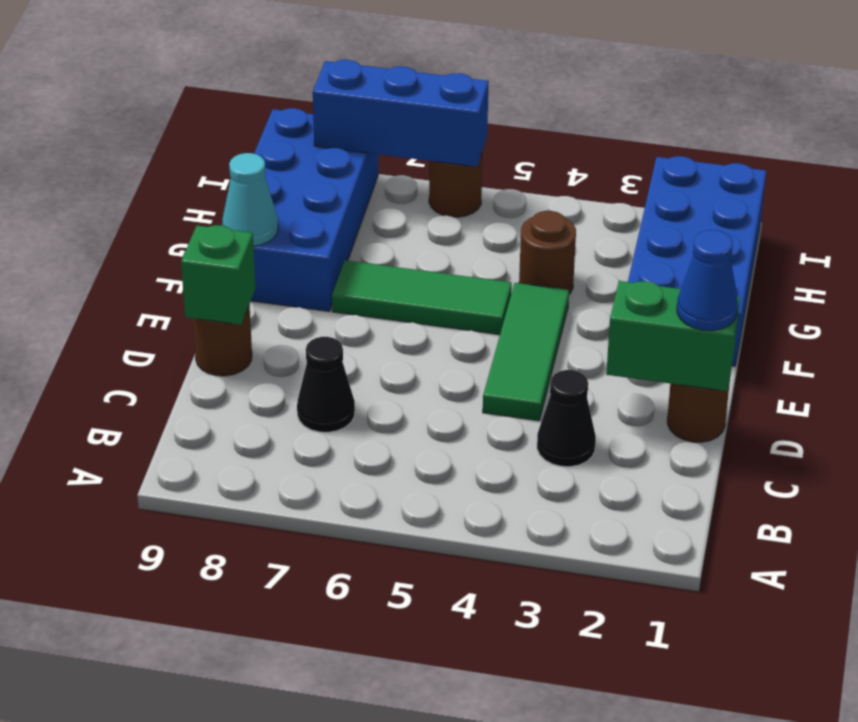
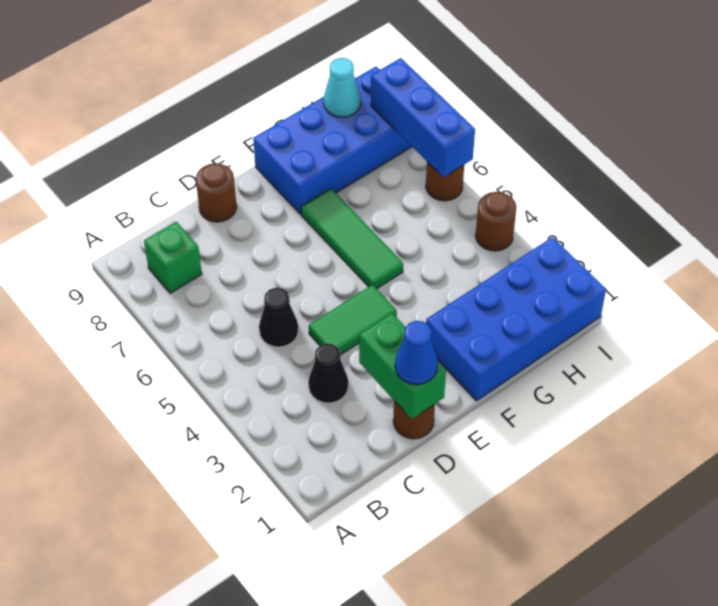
black 1x1 cone [297,337,355,432] -> black 1x1 cone moved to [259,288,298,347]
green 1x3 tile [483,283,569,421] -> green 1x2 tile [309,285,397,354]
green 1x1 brick [181,225,256,325] -> green 1x1 brick moved to [144,222,202,293]
cyan 1x1 cone [222,153,278,246] -> cyan 1x1 cone moved to [324,58,361,117]
brown 1x1 round brick [519,211,576,294] -> brown 1x1 round brick moved to [476,192,517,251]

